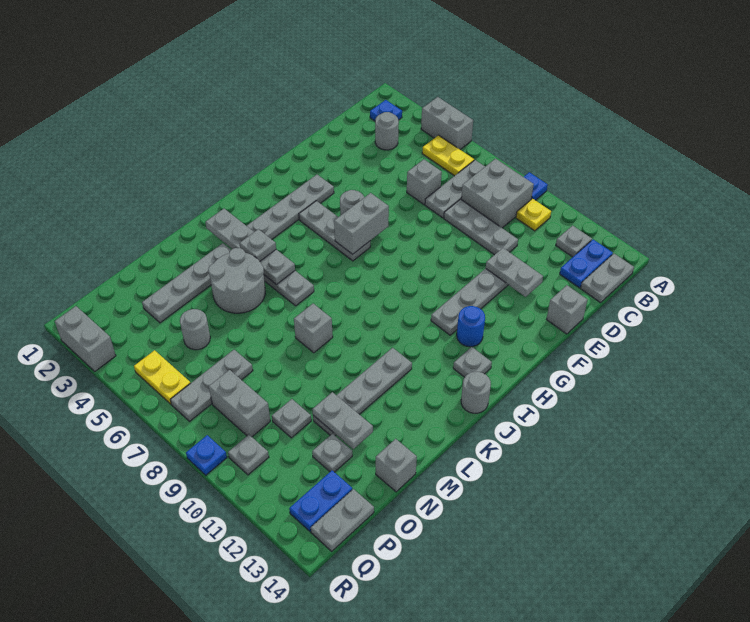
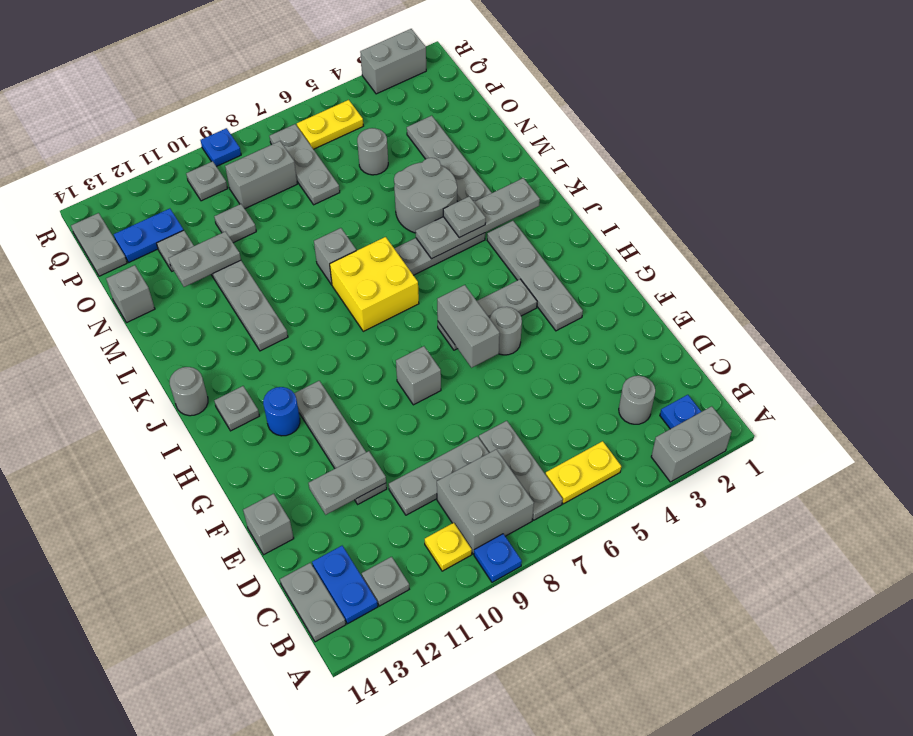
grey 1x2 brick [421,97,473,149] -> grey 1x2 brick moved to [651,406,732,482]
grey 1x1 brick [407,159,442,205] -> grey 1x1 brick moved to [396,346,441,405]
none -> yellow 2x2 brick [330,237,419,331]
blue 1x2 plate [289,471,352,532] -> blue 1x2 plate turned to [114,209,183,262]

